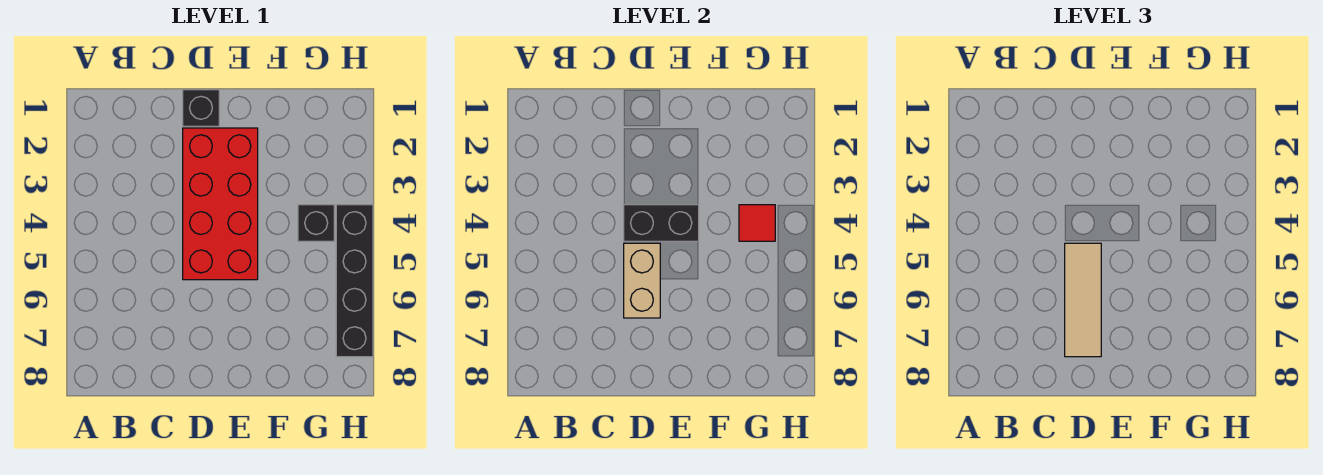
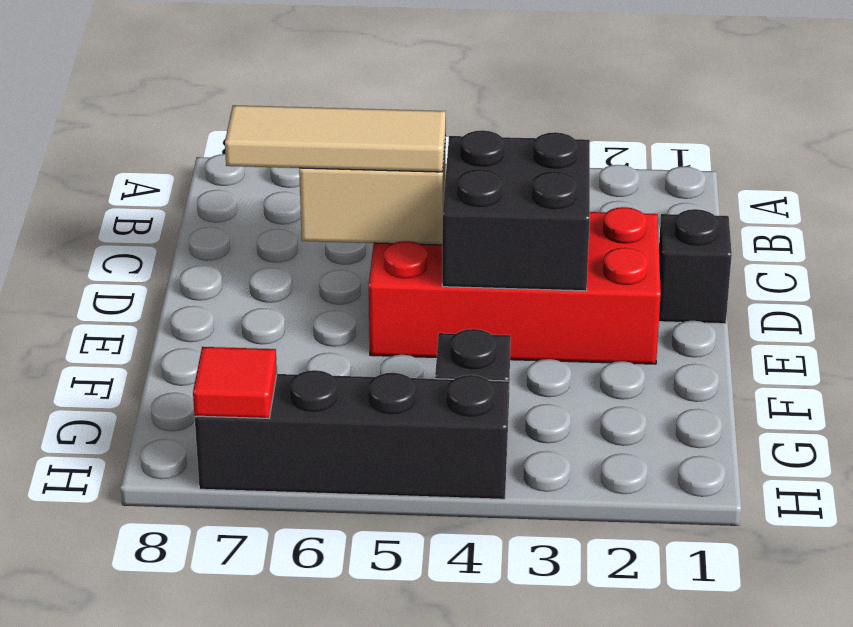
black 1x2 brick [624,205,699,241] -> black 2x2 brick [442,130,590,291]
red 1x1 tile [739,205,775,241] -> red 1x1 tile moved to [193,347,277,419]

